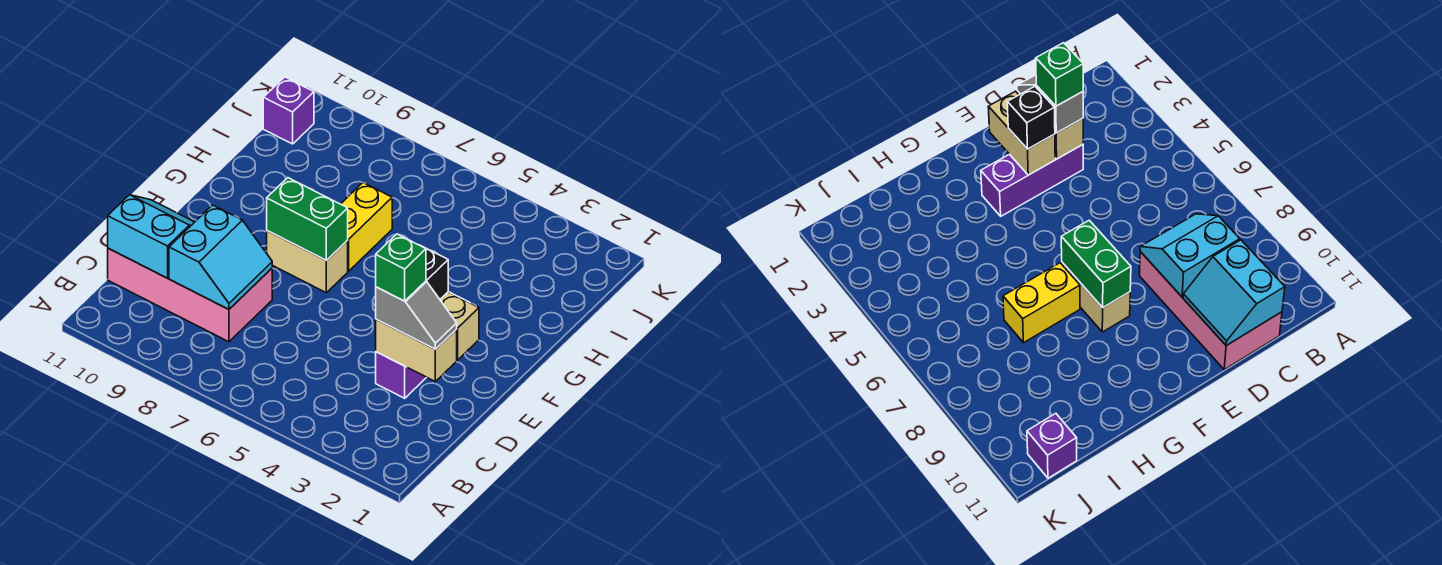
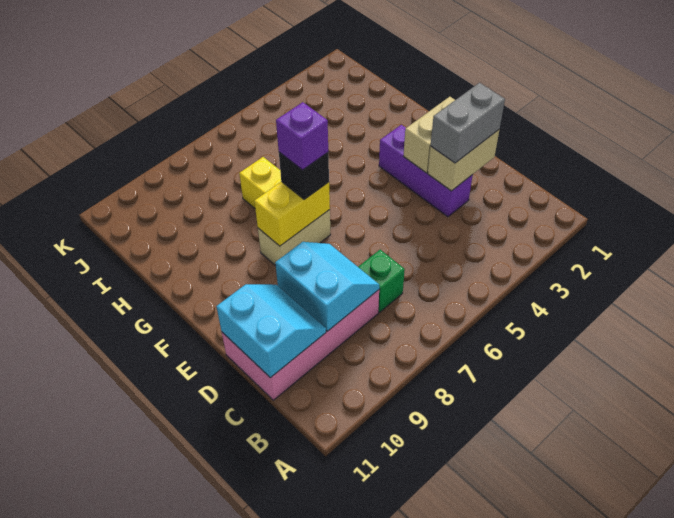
cyan 2x2 slope [108,195,194,278] -> cyan 2x2 slope turned to [216,284,326,378]
grey 1x2 slope [376,281,457,349] -> grey 1x2 brick [431,83,505,163]
green 1x1 brick [376,234,426,301] -> green 1x1 brick moved to [358,250,405,312]
black 1x1 brick [420,245,448,299] -> black 1x1 brick moved to [279,152,329,199]
green 1x2 brick [267,178,348,261] -> yellow 1x2 brick [254,182,330,246]
purple 1x1 brick [263,77,314,144] -> purple 1x1 brick moved to [276,102,328,170]

